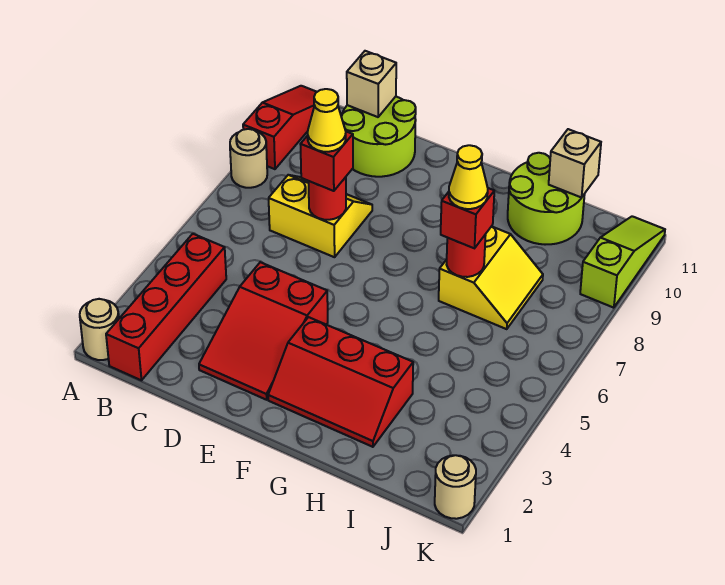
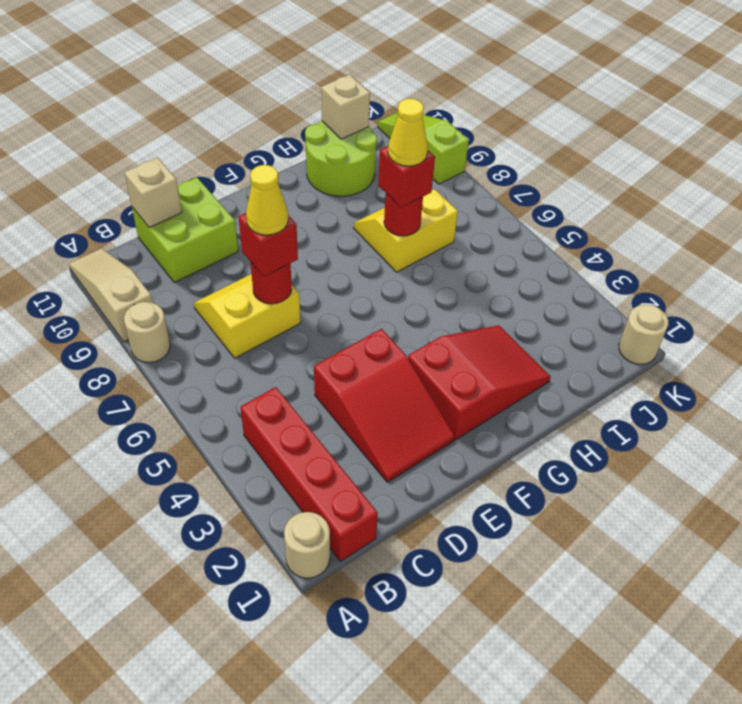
red 1x3 slope [243,86,316,169] -> tan 1x3 slope [69,248,153,342]
lime 2x2 round brick [341,97,416,177] -> lime 2x2 brick [132,177,238,283]
red 2x3 slope [268,317,413,447] -> red 2x3 slope turned to [408,325,550,440]
yellow 2x2 slope [439,226,543,329] -> yellow 2x2 slope turned to [354,190,458,272]

